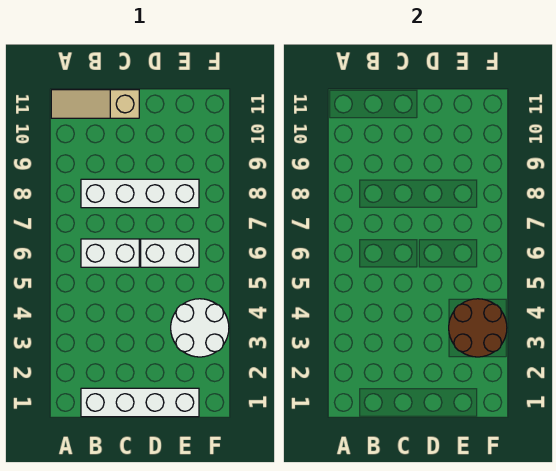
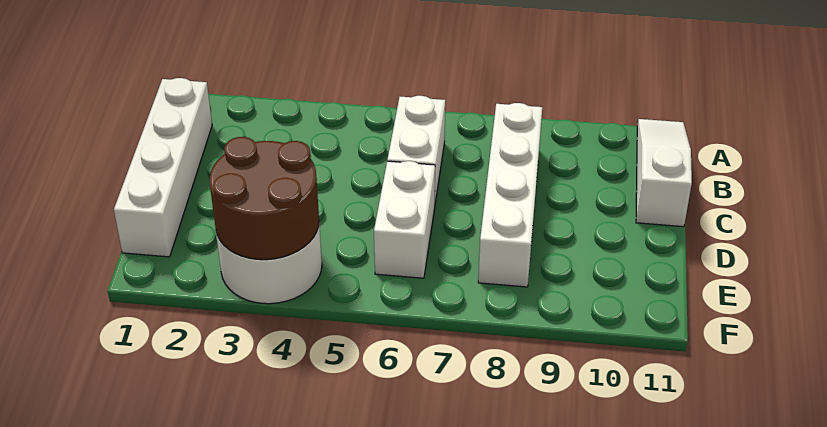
tan 1x3 slope [51,90,139,118] -> white 1x3 slope [636,119,692,227]

